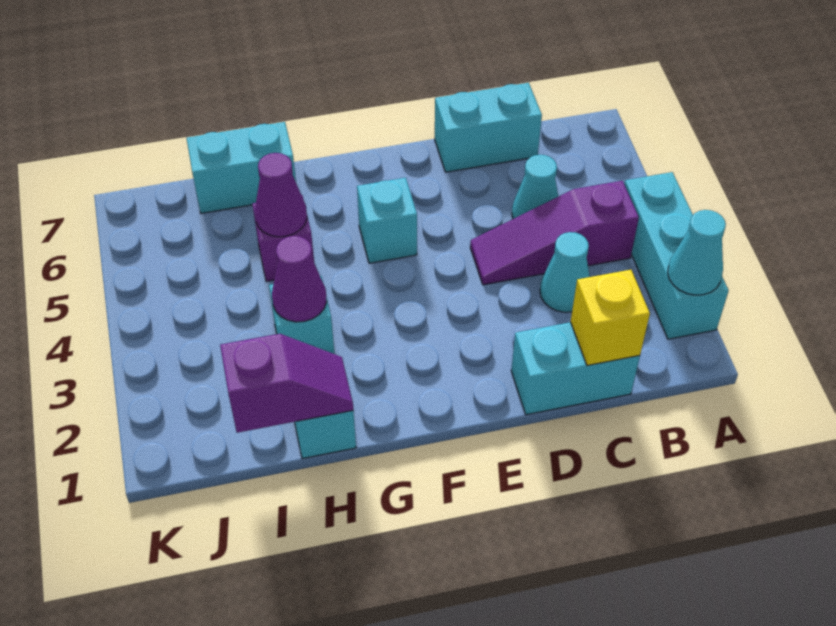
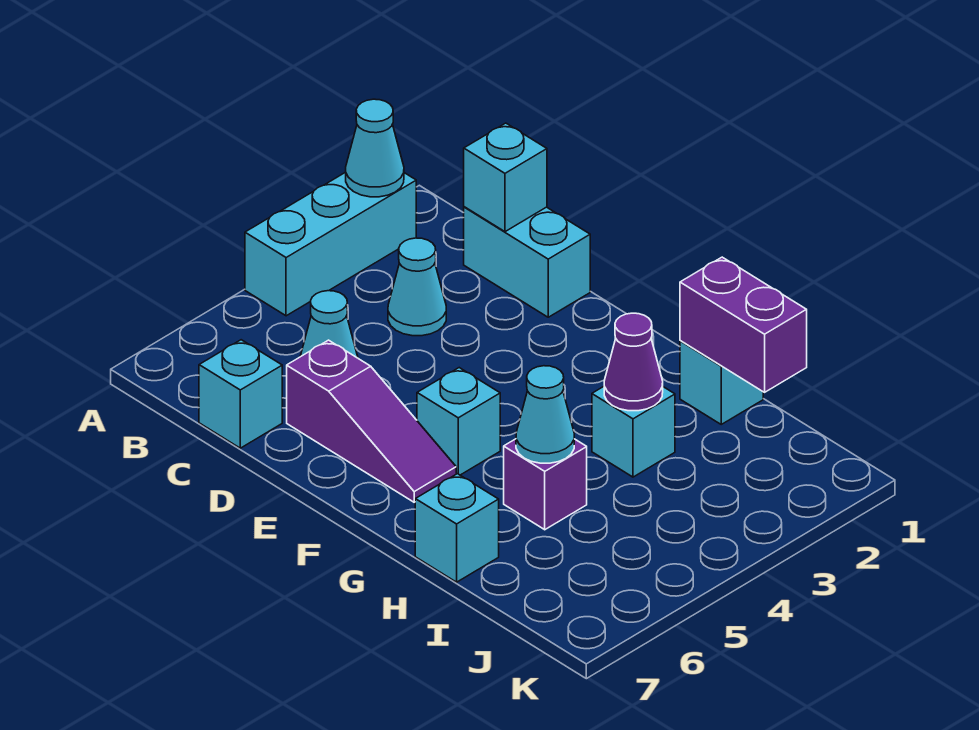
purple 1x3 slope [470,181,639,285] -> purple 1x3 slope moved to [287,340,456,502]
yellow 1x1 brick [571,270,650,365] -> cyan 1x1 brick [464,123,547,232]
cyan 1x2 brick [435,83,542,172] -> cyan 1x1 brick [199,340,282,448]
purple 1x2 slope [220,334,353,433] -> purple 1x2 brick [680,257,807,392]
purple 1x1 cone [255,153,307,237] -> cyan 1x1 cone [516,366,574,463]
cyan 1x2 brick [187,122,296,213] -> cyan 1x1 brick [415,474,499,582]

